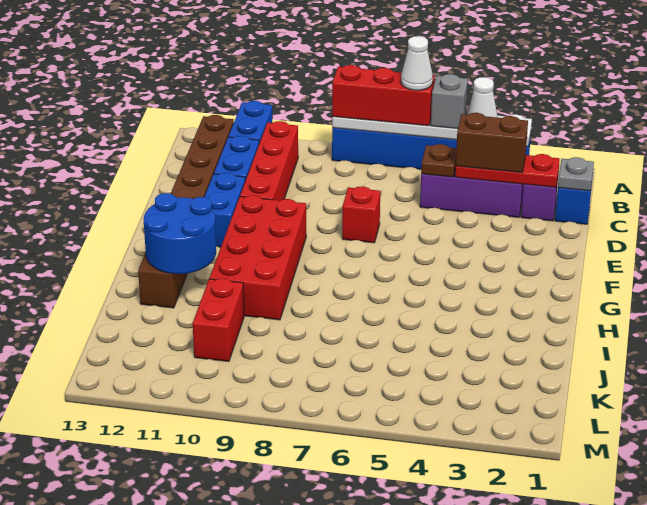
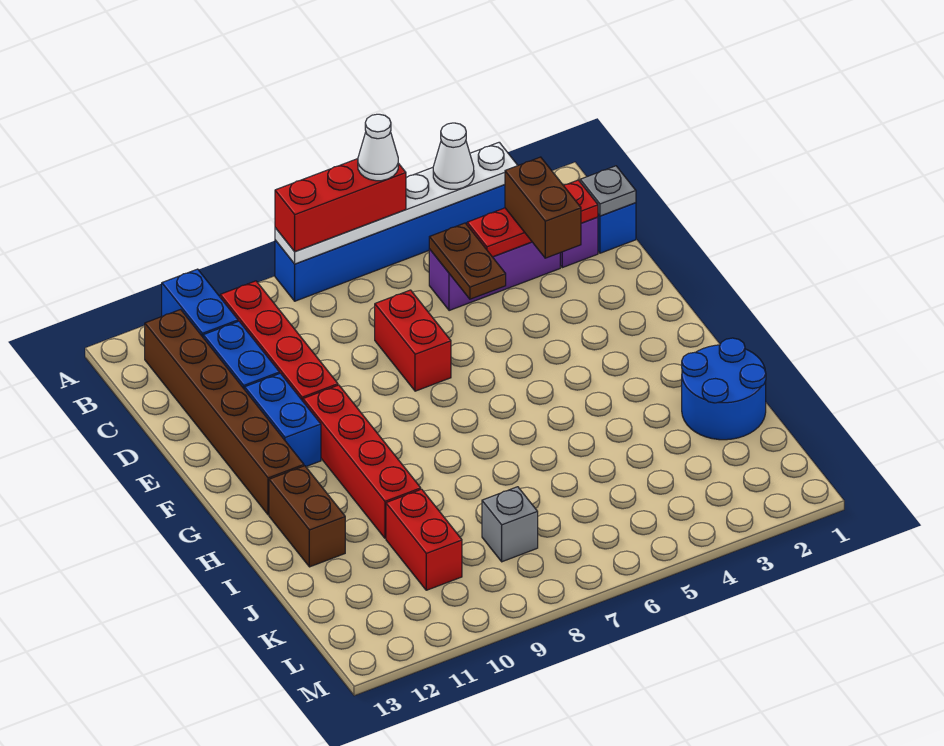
grey 1x1 brick [431,74,468,129] -> grey 1x1 brick moved to [482,487,538,562]
brown 1x2 brick [456,113,528,172] -> brown 1x2 brick turned to [505,157,581,258]
brown 1x1 plate [421,144,456,177] -> brown 1x2 plate [429,223,506,299]
red 1x1 brick [342,186,380,243] -> red 1x2 brick [375,290,451,391]
red 2x4 brick [209,195,306,320] -> red 1x4 brick [303,385,421,538]
blue 2x2 round brick [144,193,216,274] -> blue 2x2 round brick moved to [682,338,766,440]

